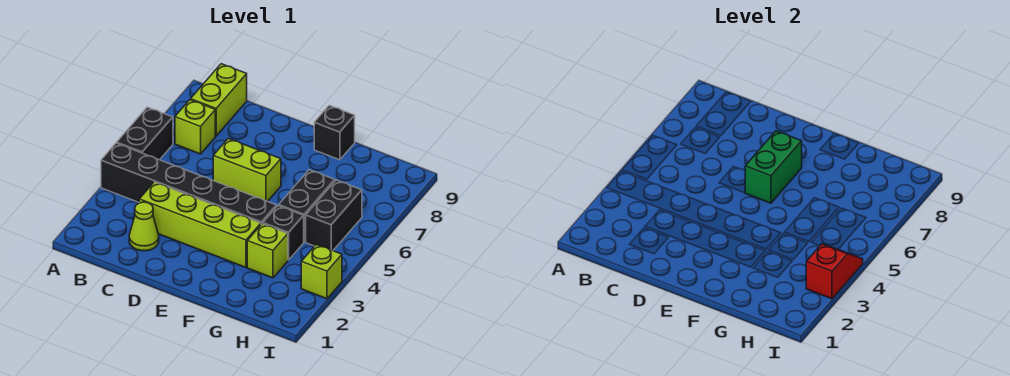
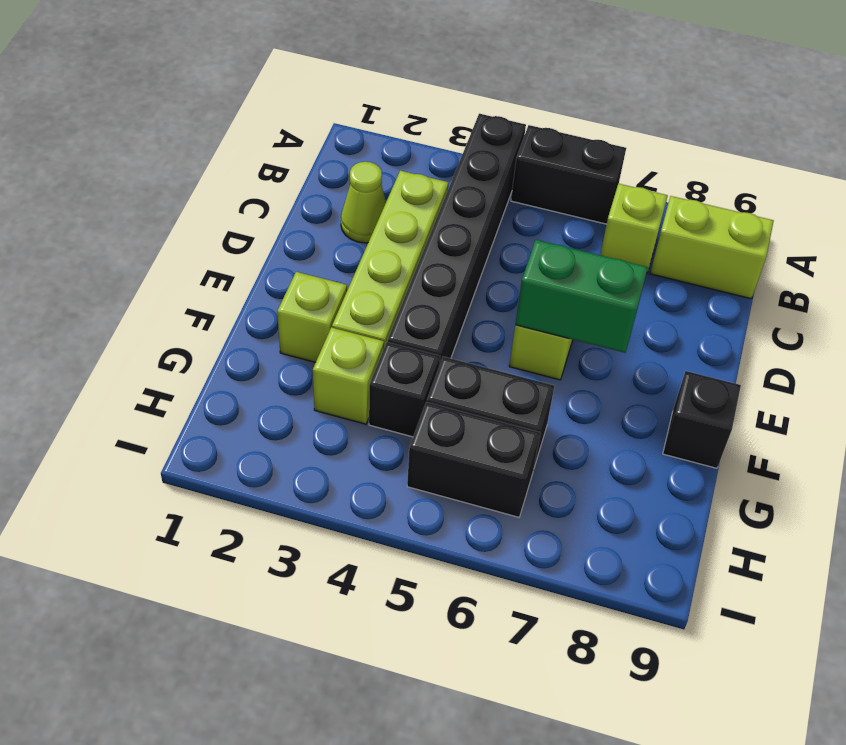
lime 1x1 brick [301,244,342,299] -> lime 1x1 brick moved to [277,272,347,362]
red 1x2 slope [806,244,863,299] -> none

